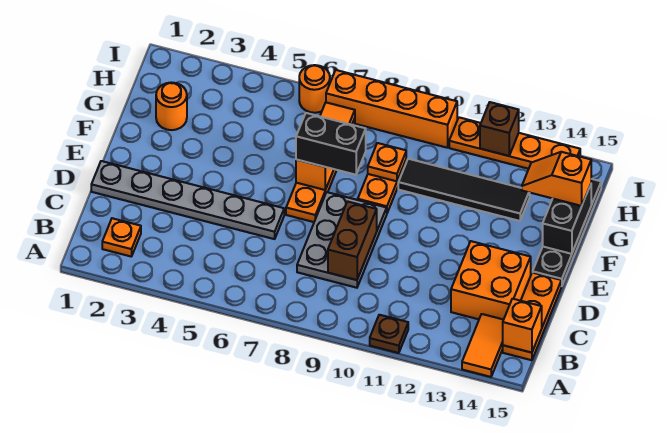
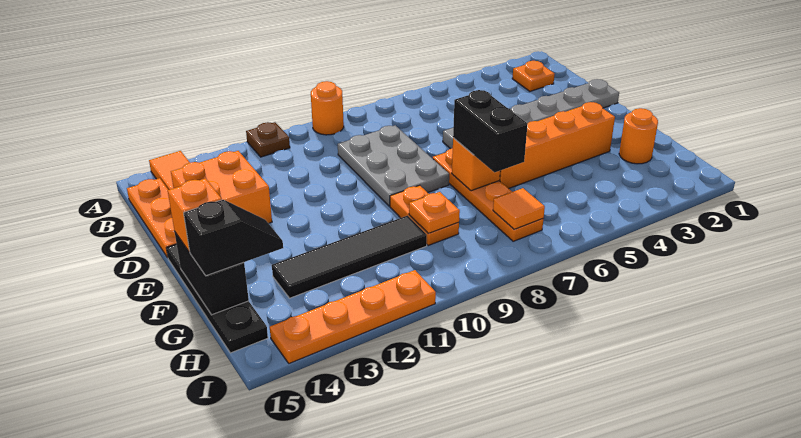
orange 1x1 brick [503,299,542,353] -> orange 1x1 brick moved to [168,178,222,252]
brown 1x2 brick [328,201,377,280] -> none
black 1x2 brick [296,113,366,175] -> black 1x2 brick turned to [453,90,528,172]
orange 1x2 slope [522,152,591,206] -> black 1x2 slope [184,200,283,276]
orange 1x1 round brick [299,65,330,113] -> orange 1x1 round brick moved to [311,81,344,135]
orange 1x4 brick [326,70,457,148] -> orange 1x4 brick moved to [500,102,615,189]
brown 1x1 brick [480,102,519,156] -> none

